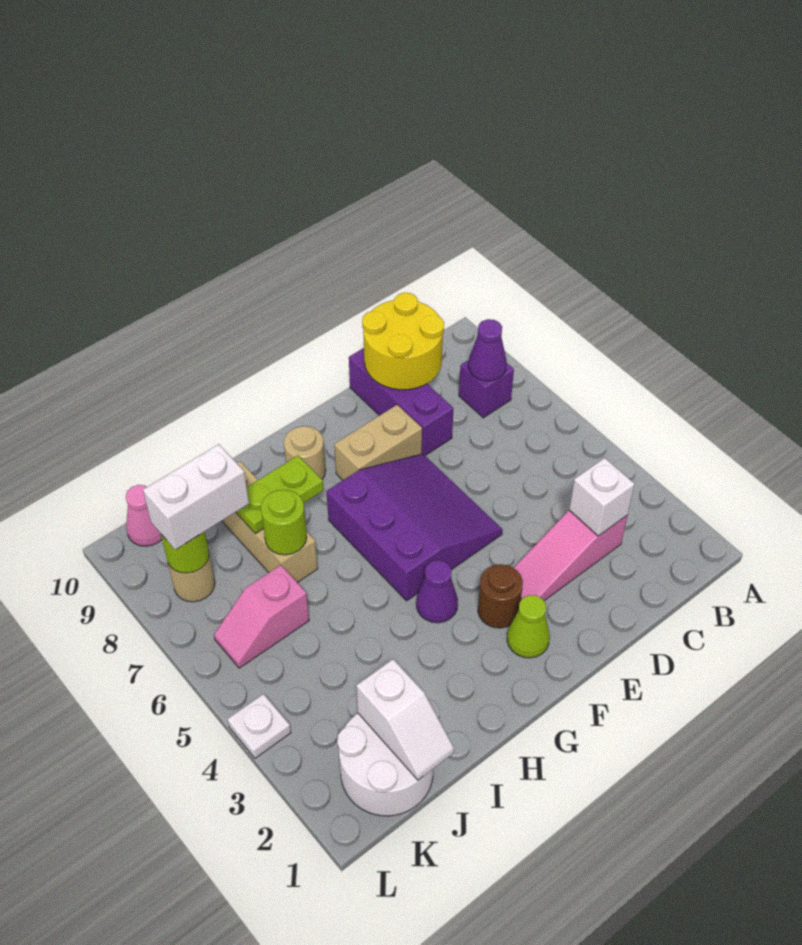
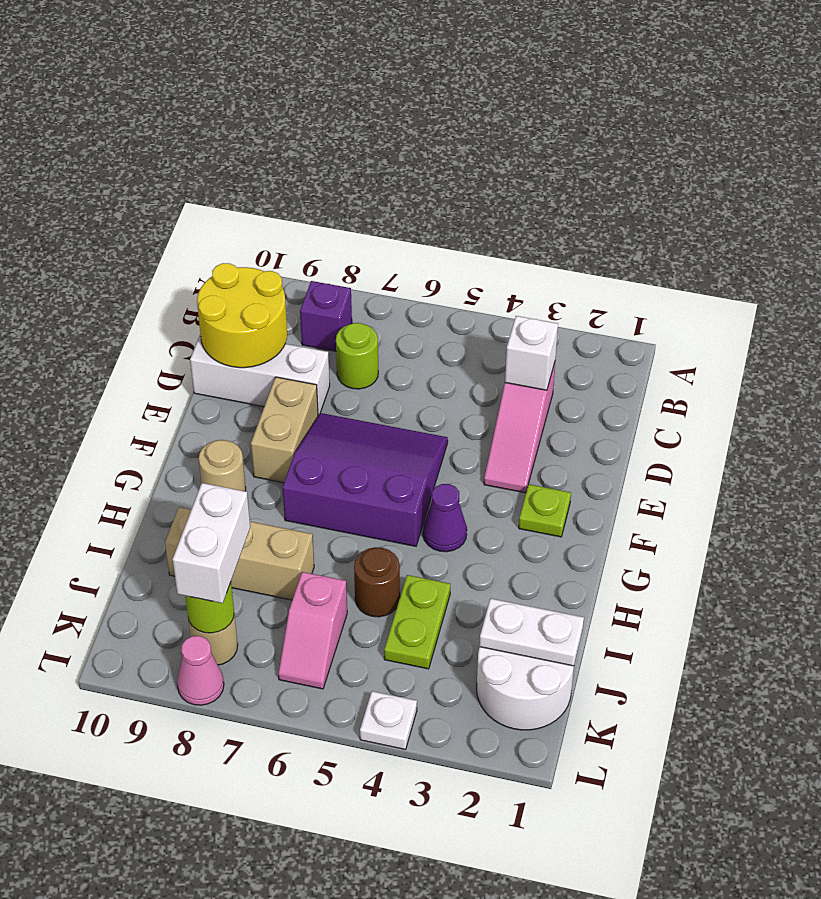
purple 1x1 cone [468,319,507,381] -> none
purple 1x3 brick [349,348,453,455] -> white 1x3 brick [190,334,330,415]
lime 1x1 cone [507,595,550,658] -> lime 1x1 plate [519,484,571,537]
brown 1x1 round brick [478,564,523,628] -> brown 1x1 round brick moved to [354,547,400,617]
lime 1x2 plate [236,456,323,533] -> lime 1x2 plate moved to [384,575,450,669]
lime 1x1 round brick [261,490,307,555] -> lime 1x1 round brick moved to [336,323,378,389]
white 1x2 slope [356,659,454,780] -> white 1x2 plate [479,598,584,666]
pink 1x1 cone [126,485,162,546] -> pink 1x1 cone moved to [177,636,224,705]

